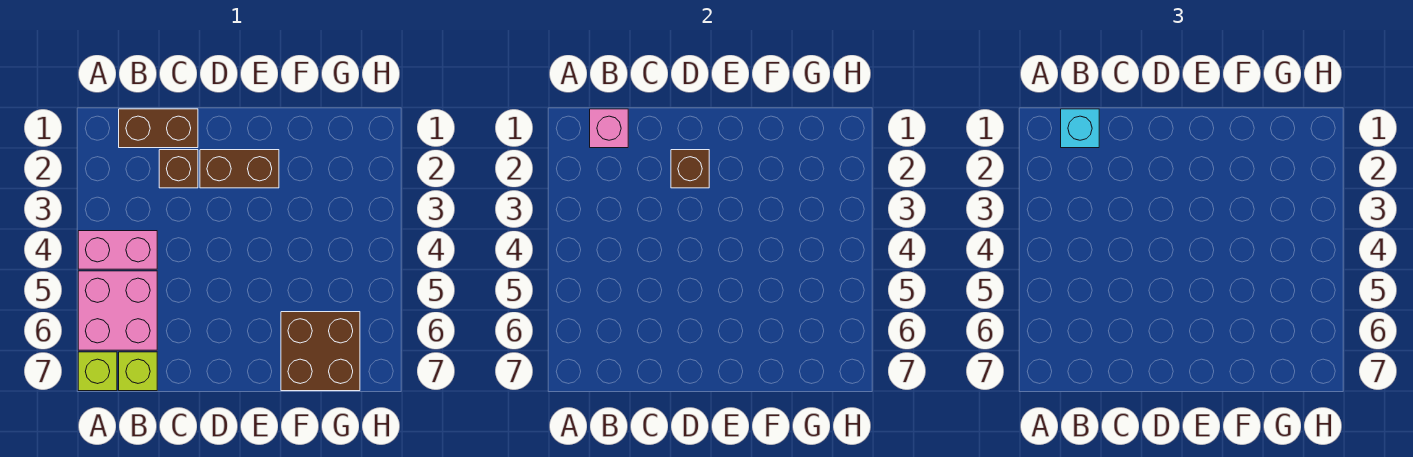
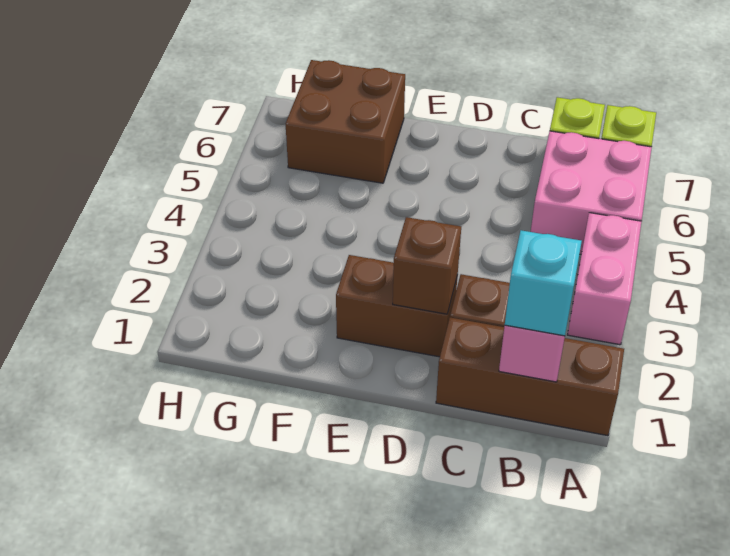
pink 1x2 brick [78,231,157,269] -> pink 1x2 brick turned to [568,213,642,345]
brown 1x2 brick [119,109,198,148] -> brown 1x3 brick [436,318,624,436]

